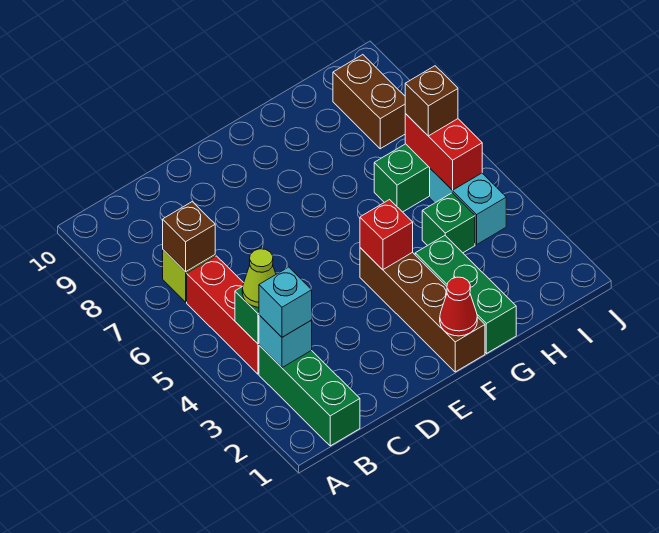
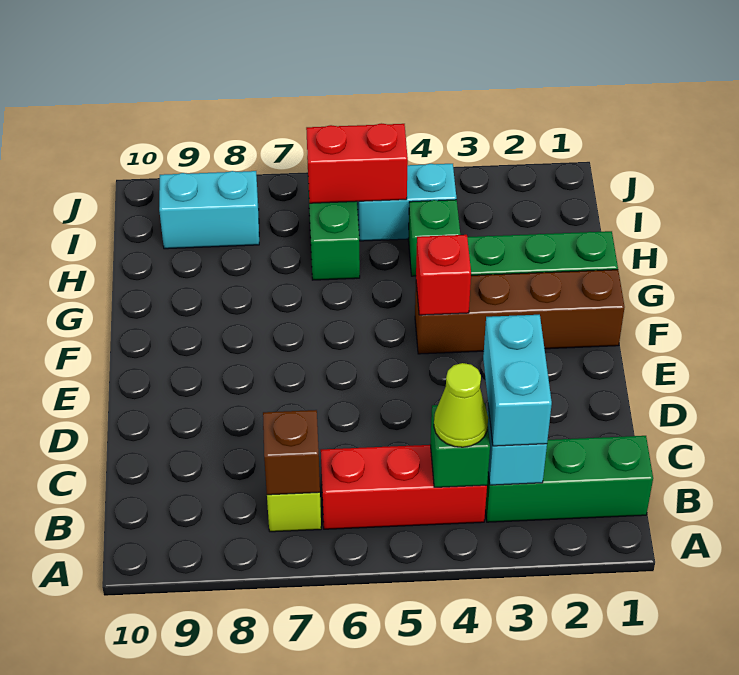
cyan 1x1 brick [259,267,312,337] -> cyan 1x2 brick [483,315,552,446]
red 1x1 cone [440,277,477,336] -> none
brown 1x1 brick [405,66,458,136] -> none
brown 1x2 brick [333,55,406,149] -> cyan 1x2 brick [159,171,259,249]

